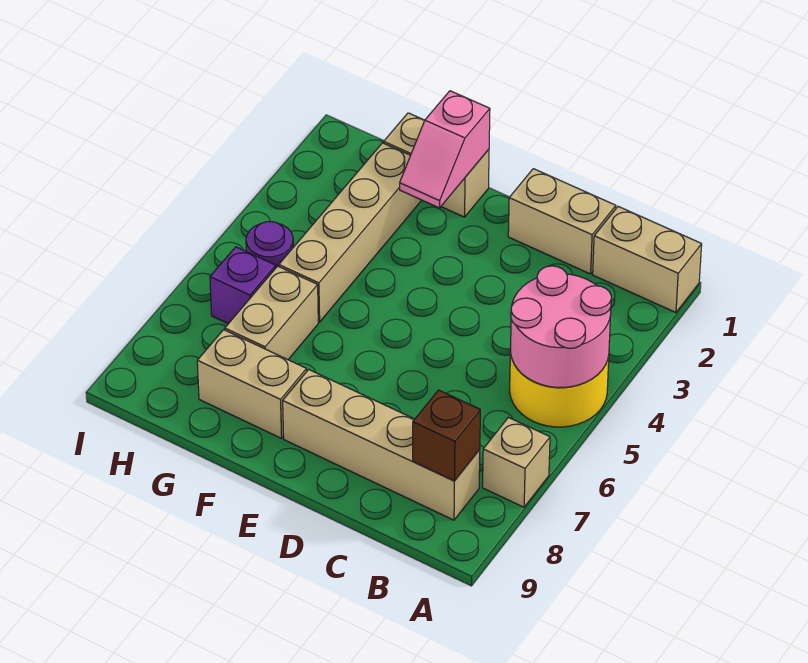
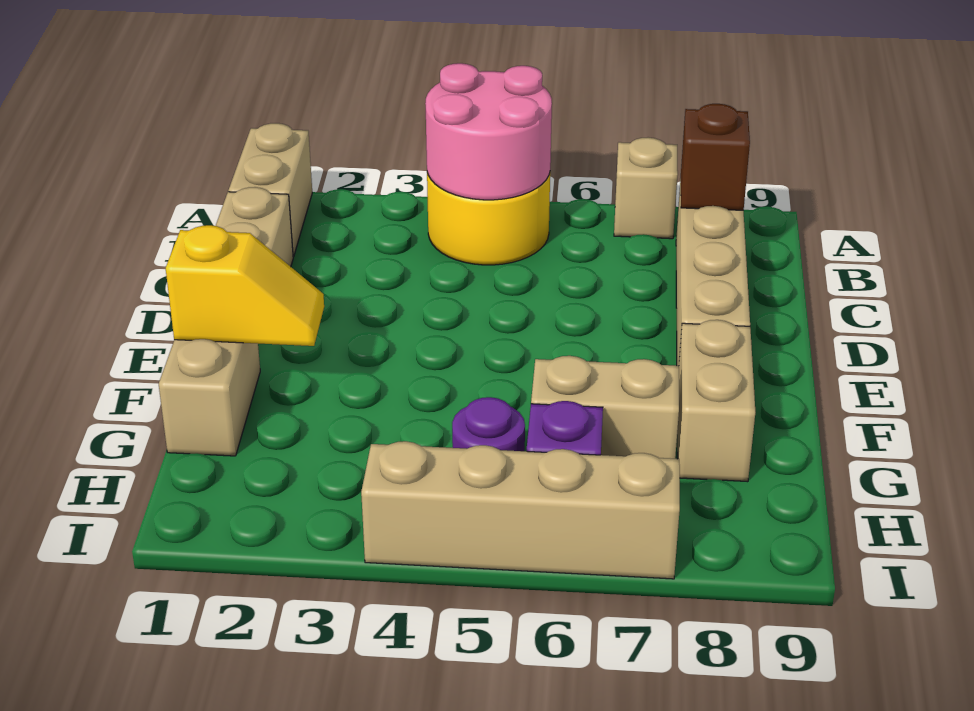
pink 1x2 slope [400,91,490,208] -> yellow 1x2 slope [166,225,324,346]
tan 1x4 brick [279,143,422,322] -> tan 1x4 brick moved to [361,441,680,579]

